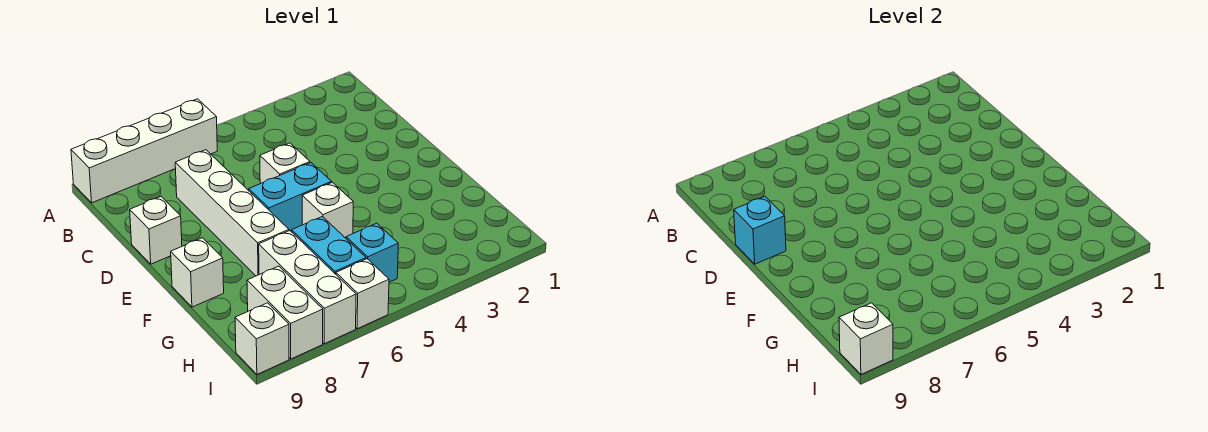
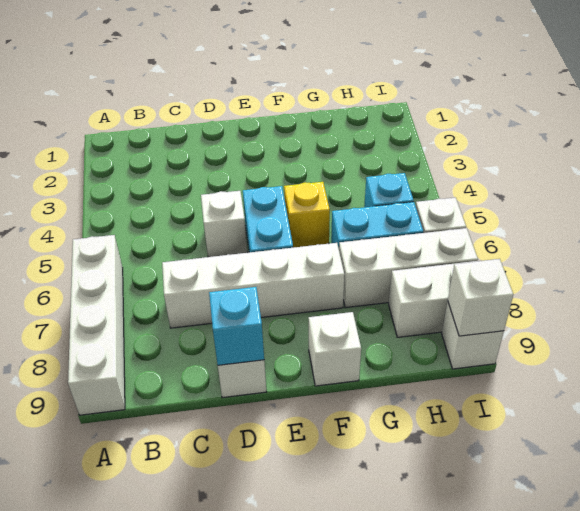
white 1x1 brick [302,182,353,238] -> yellow 1x1 brick [284,182,330,248]

